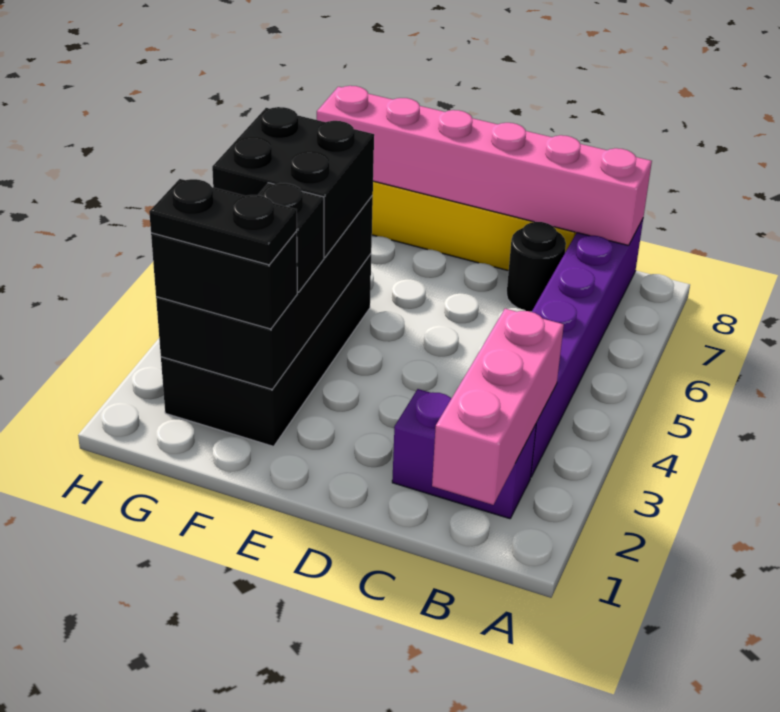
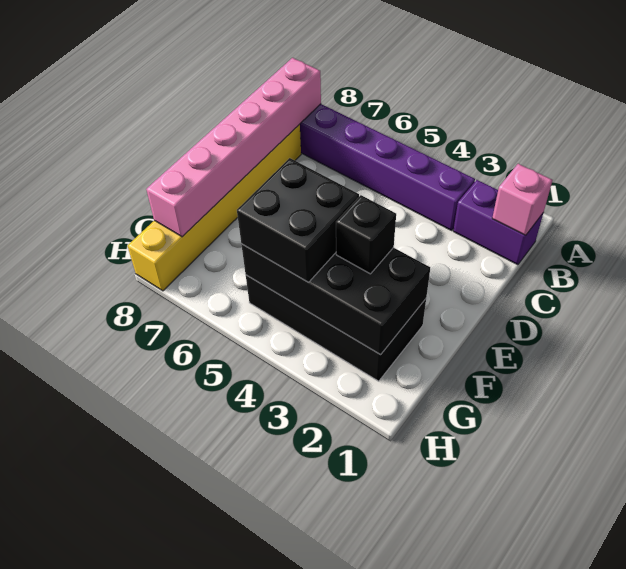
pink 1x3 brick [432,309,564,505] -> pink 1x1 brick [492,164,552,235]
purple 1x2 brick [392,389,536,519] -> purple 1x2 brick turned to [453,180,543,265]
black 1x1 round brick [507,222,566,312] -> none
black 1x2 brick [151,232,297,329] -> none
black 1x2 plate [149,179,297,265] -> none

